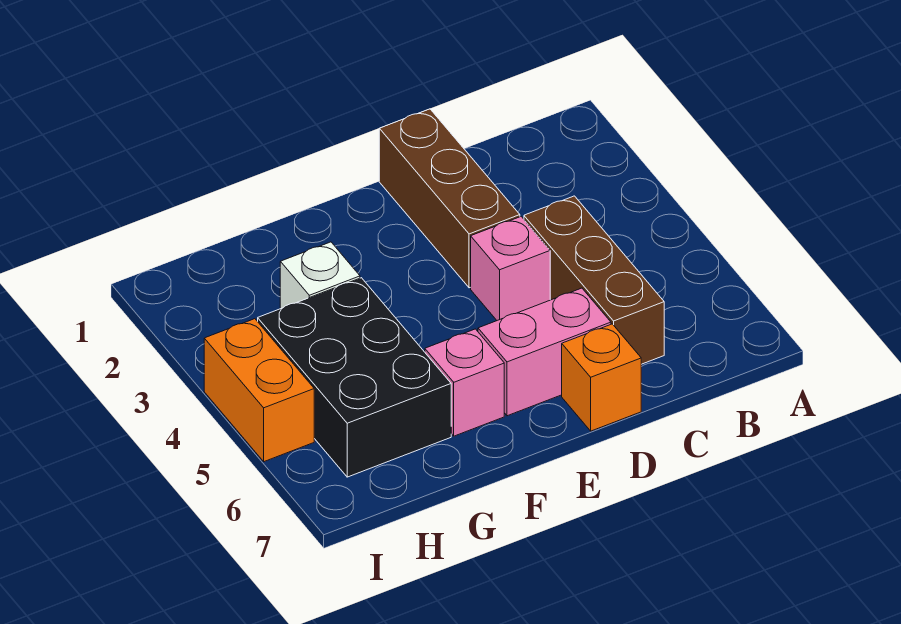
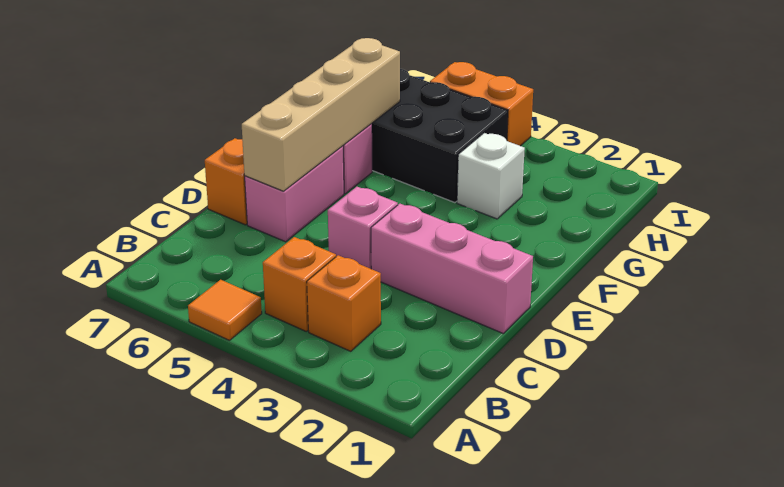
none -> orange 1x1 tile [188,280,262,340]
none -> orange 1x1 brick [307,255,381,351]
none -> orange 1x1 brick [263,237,336,331]
brown 1x3 brick [524,196,664,364] -> none
brown 1x3 brick [379,109,520,288] -> pink 1x3 brick [371,204,533,333]
none -> tan 1x4 brick [242,38,400,191]

